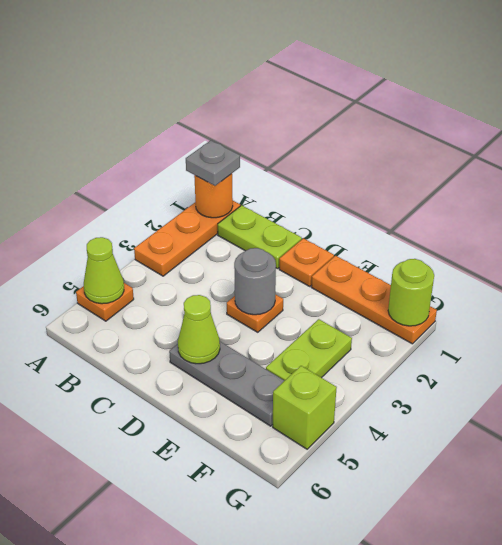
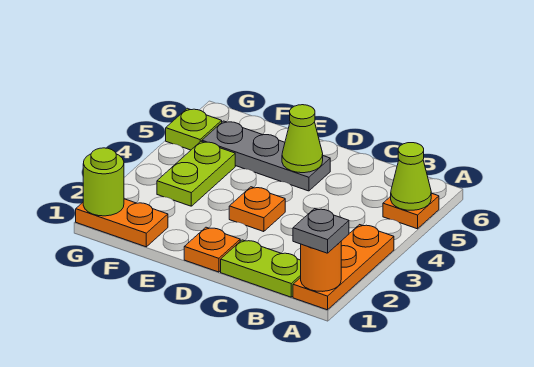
grey 1x1 round brick [234,248,276,315] -> none
orange 1x3 plate [311,256,437,344] -> orange 1x2 plate [76,199,168,247]
lime 1x1 brick [273,366,337,449] -> lime 1x1 plate [166,108,222,150]

